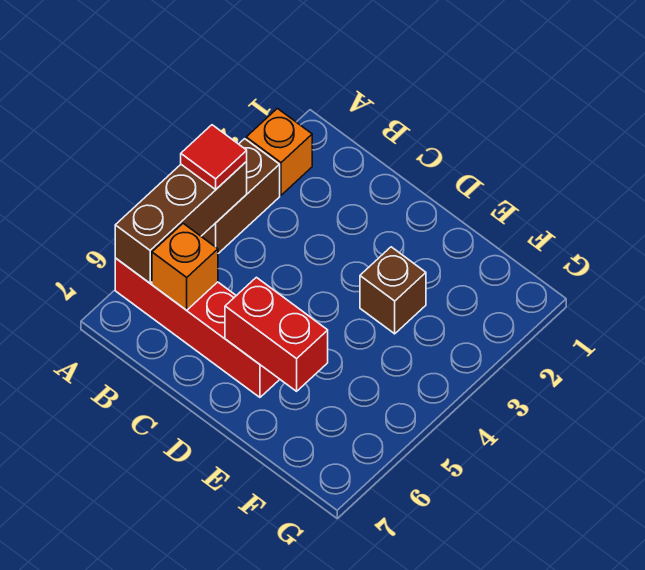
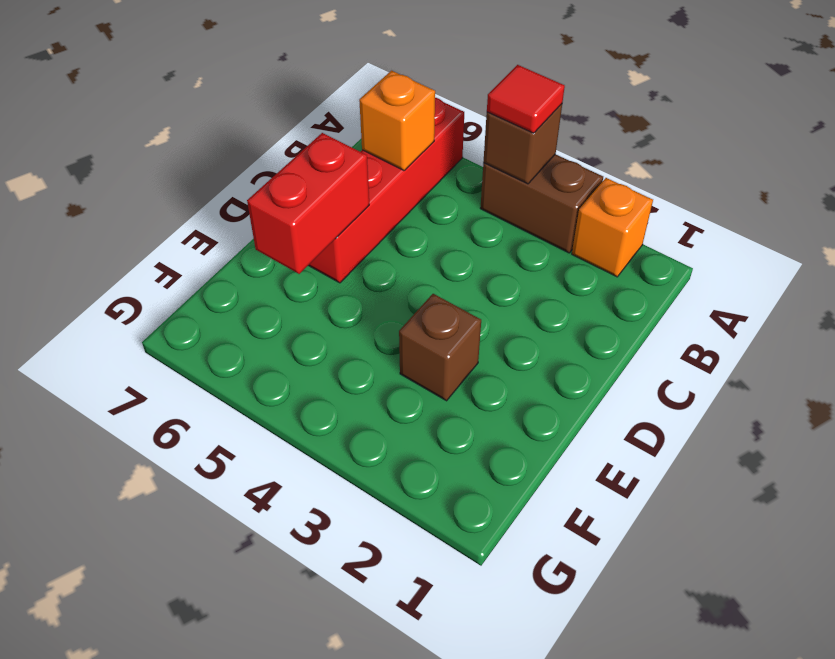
brown 1x3 brick [115,162,247,283] -> brown 1x1 brick [483,104,562,184]

